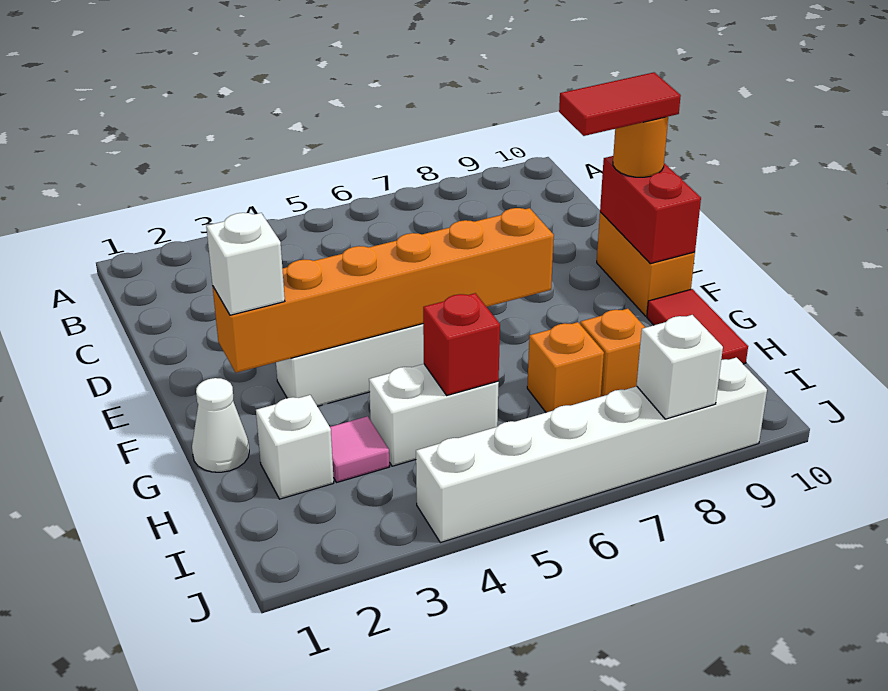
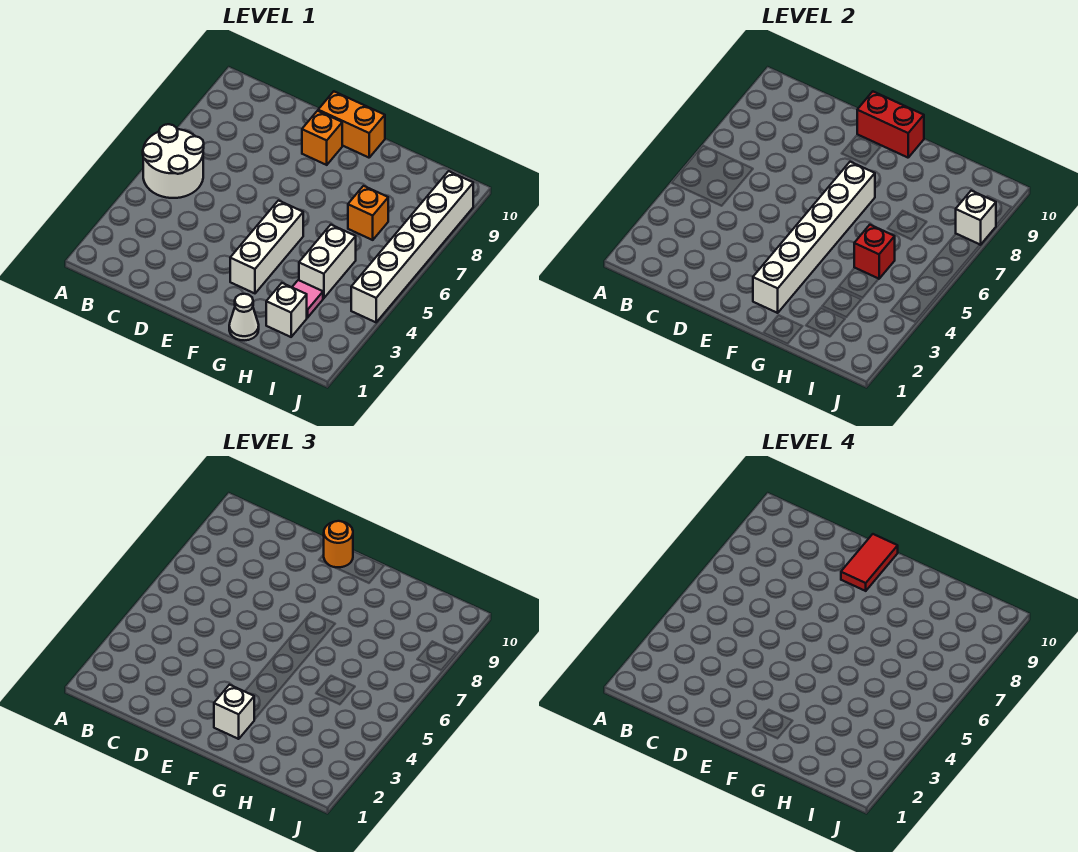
none -> white 2x2 round brick [143,124,204,198]
orange 1x6 brick [213,208,554,373] -> white 1x6 brick [753,162,875,313]
red 1x2 tile [647,289,748,364] -> none
orange 1x1 brick [580,309,645,397] -> orange 1x1 brick moved to [302,111,342,165]

